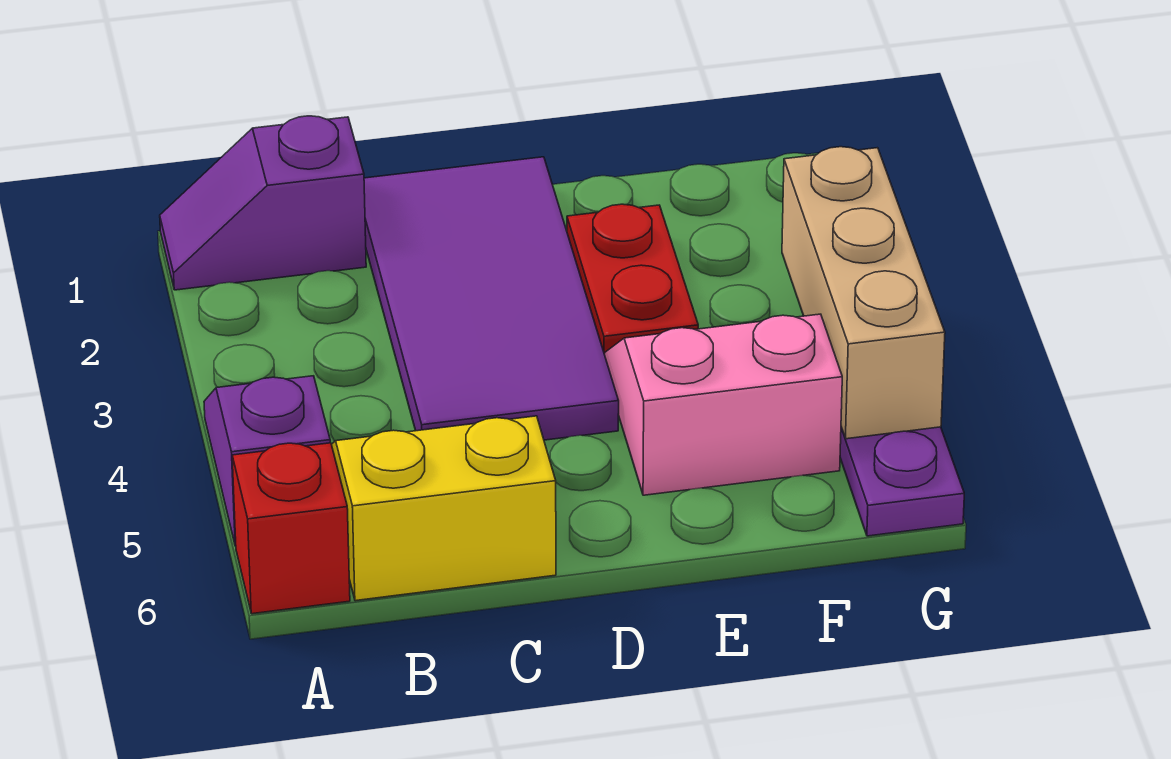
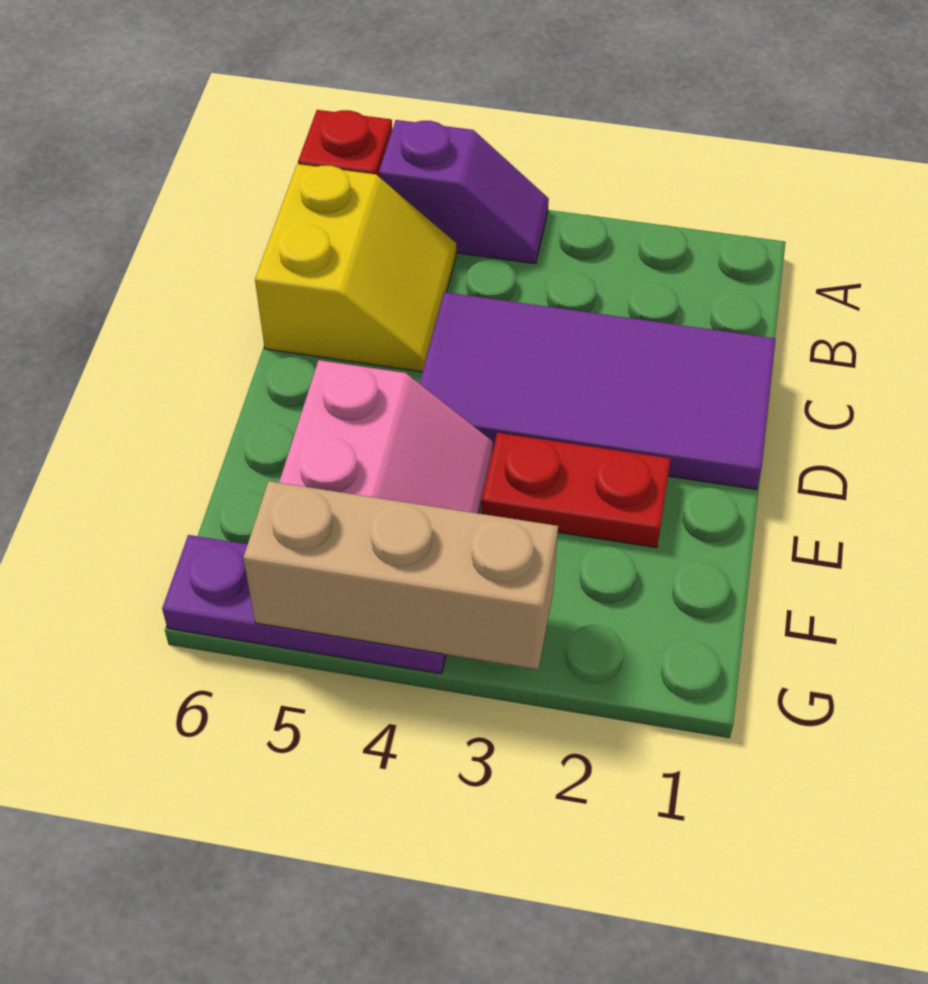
purple 1x2 slope [160,116,366,290] -> none

